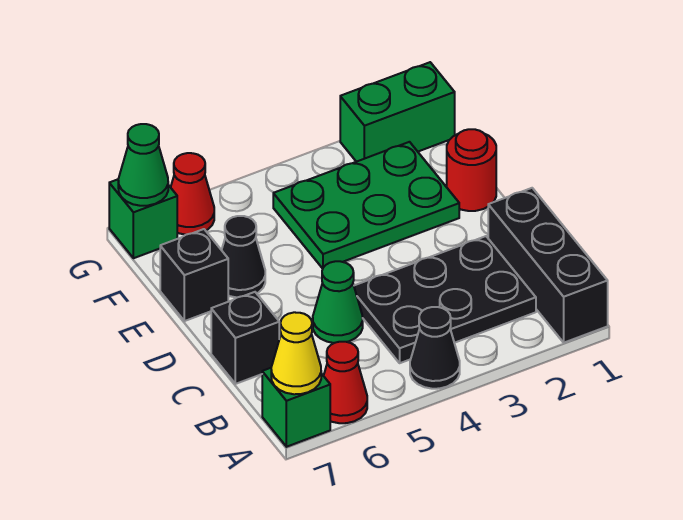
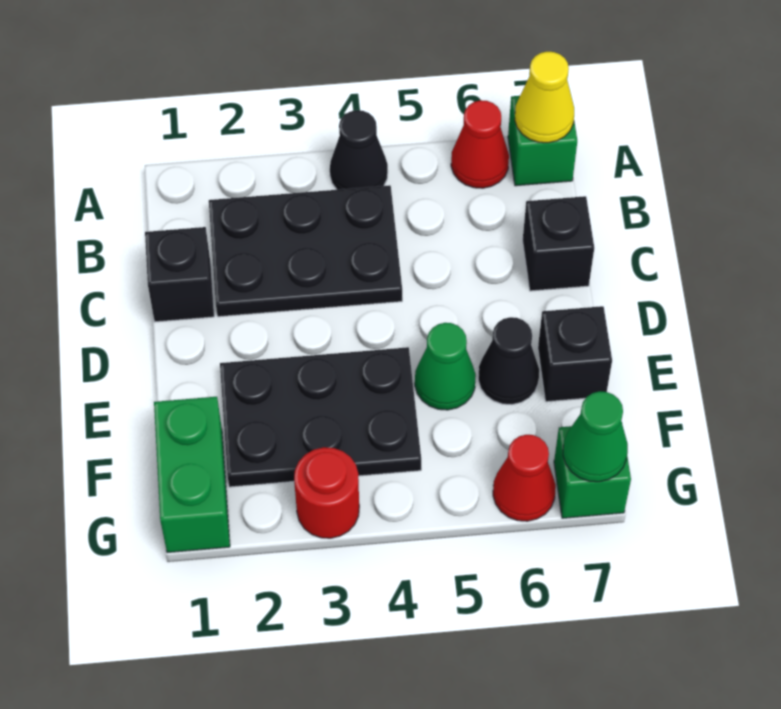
black 1x3 brick [488,188,608,343] -> black 1x1 brick [145,227,214,322]
green 1x1 cone [313,261,363,343] -> green 1x1 cone moved to [415,323,476,410]
red 1x1 round brick [447,129,496,211] -> red 1x1 round brick moved to [294,447,359,538]
green 2x3 plate [273,142,459,269] -> black 2x3 plate [220,347,421,487]
green 1x2 brick [340,62,455,162] -> green 1x2 brick turned to [154,397,230,553]

